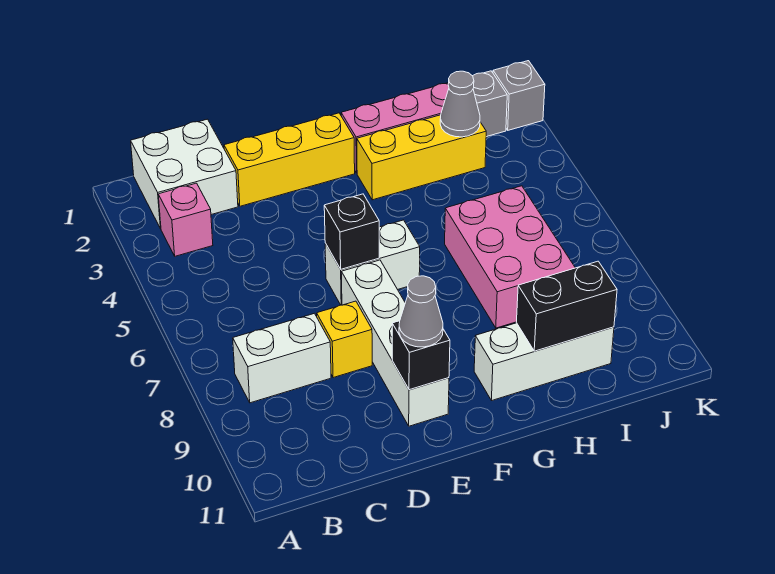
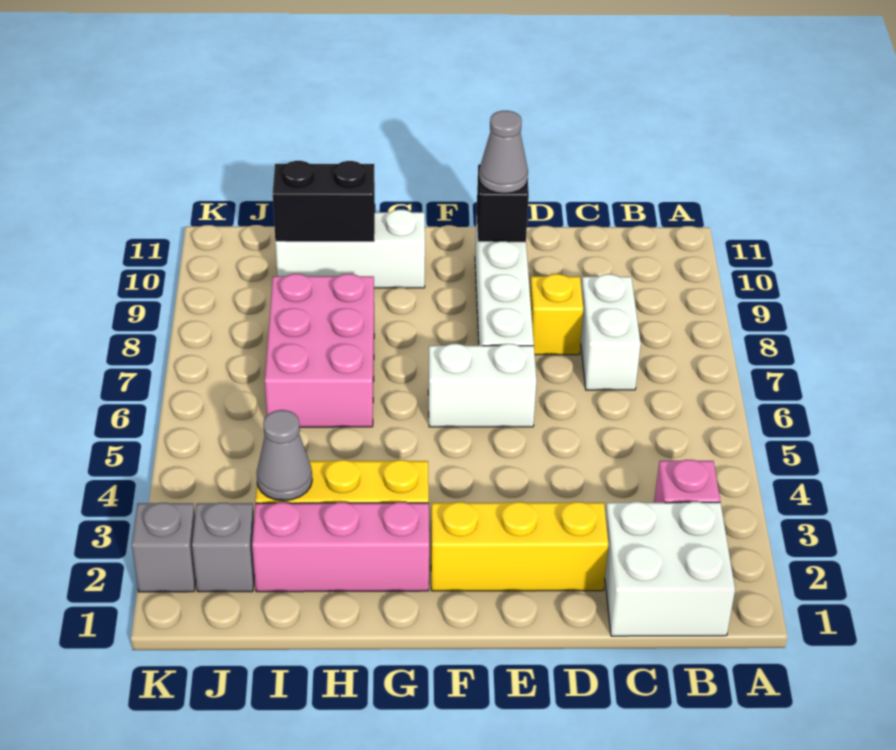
white 1x2 brick [233,313,331,403] -> white 1x2 brick turned to [581,274,641,390]
black 1x1 brick [324,194,379,269] -> none

